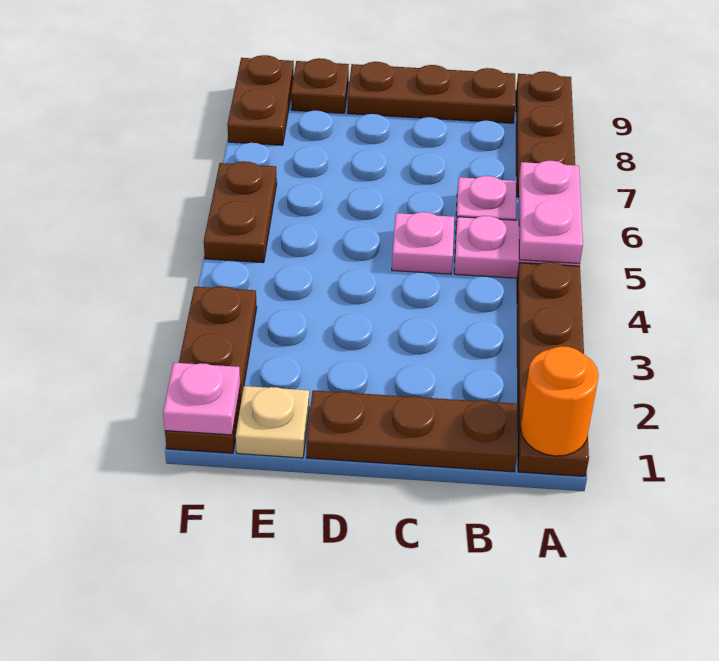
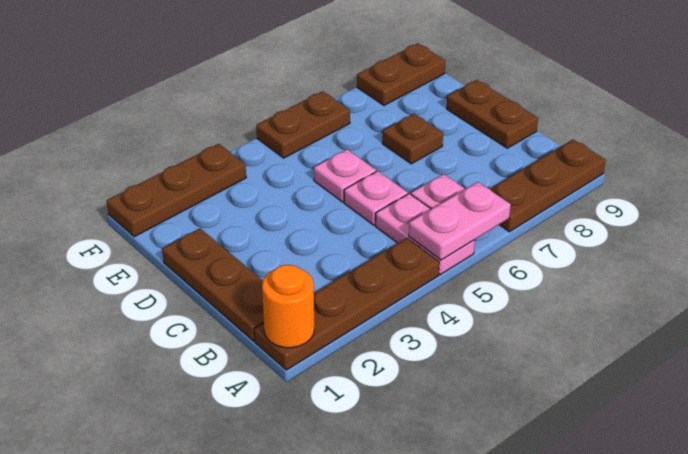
brown 1x3 plate [347,62,516,123] -> brown 1x2 plate [447,80,538,148]
tan 1x1 plate [236,386,309,458] -> none
brown 1x1 plate [291,58,349,113] -> brown 1x1 plate moved to [382,114,443,164]
pink 1x1 plate [163,363,240,435] -> pink 1x1 plate moved to [314,149,376,202]

